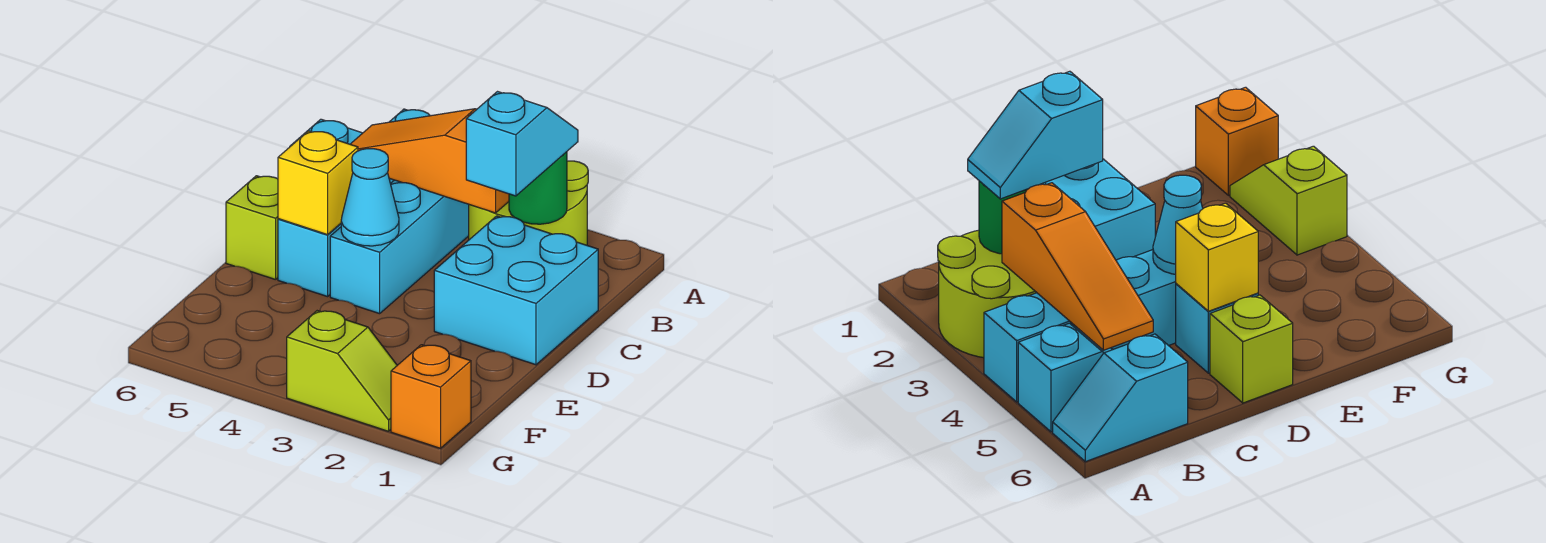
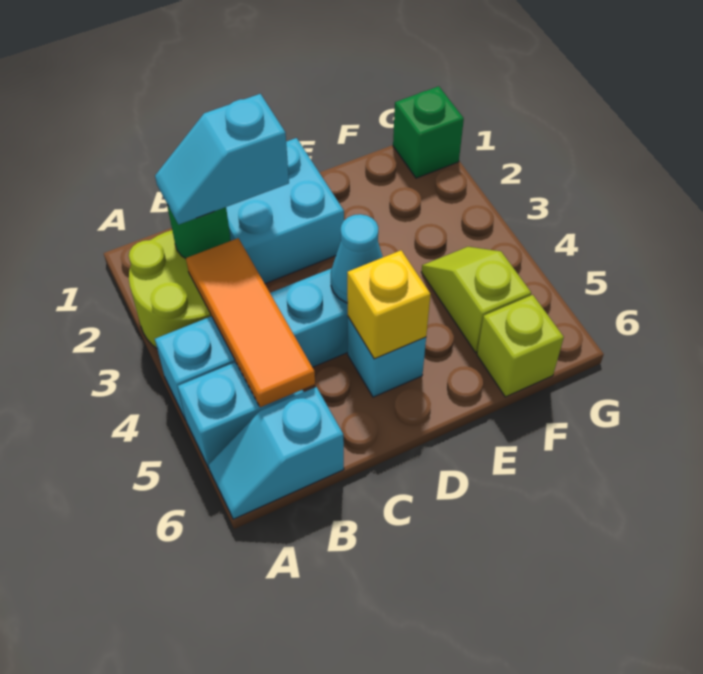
orange 1x3 slope [350,109,509,213] -> orange 1x3 tile [186,238,315,407]
lime 1x1 brick [226,176,278,280] -> lime 1x1 brick moved to [477,295,564,397]
orange 1x1 brick [391,345,471,448] -> green 1x1 brick [393,86,464,178]
lime 1x2 slope [287,311,397,431] -> lime 1x2 slope moved to [421,247,531,352]

